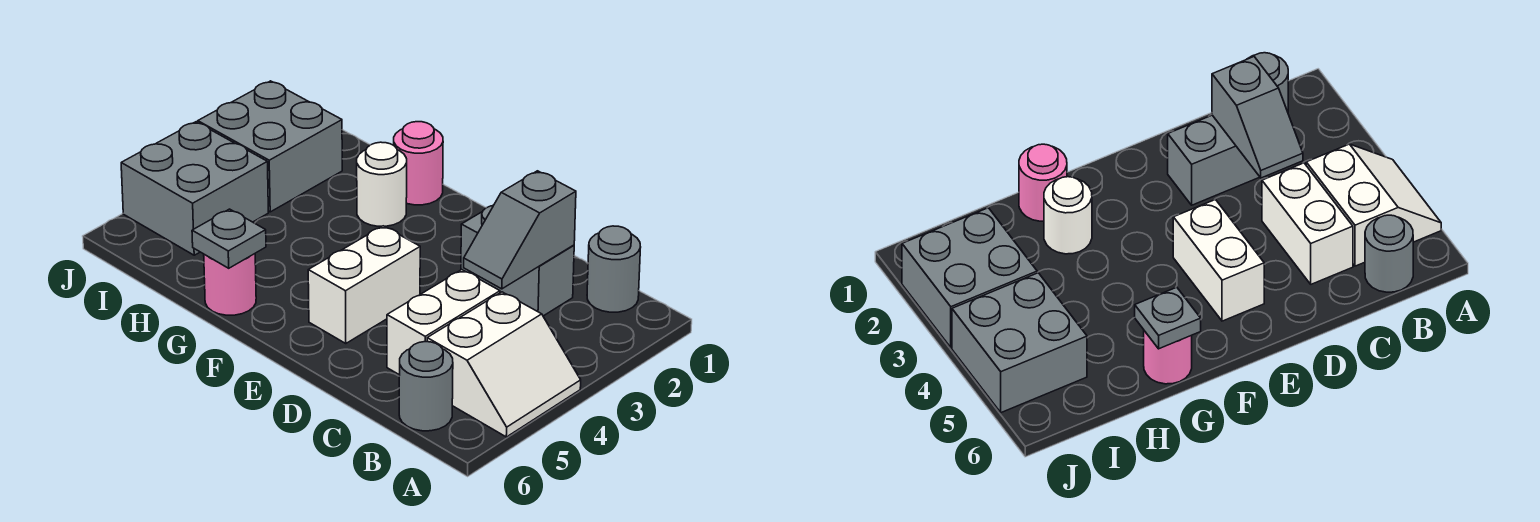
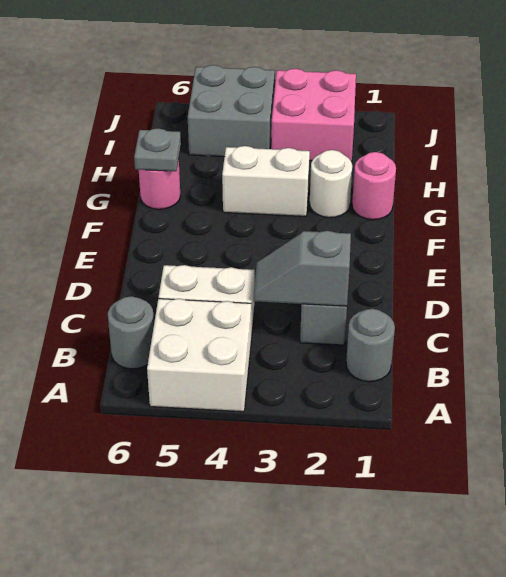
white 2x2 slope [427,292,581,437] -> white 2x2 brick [147,299,251,412]
white 1x2 brick [308,226,420,344] -> white 1x2 brick moved to [222,146,310,216]
grey 2x2 brick [198,81,342,212] -> pink 2x2 brick [271,69,356,162]

